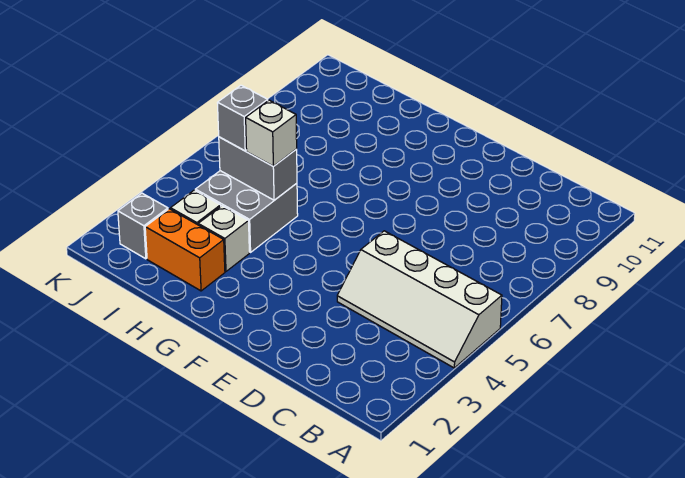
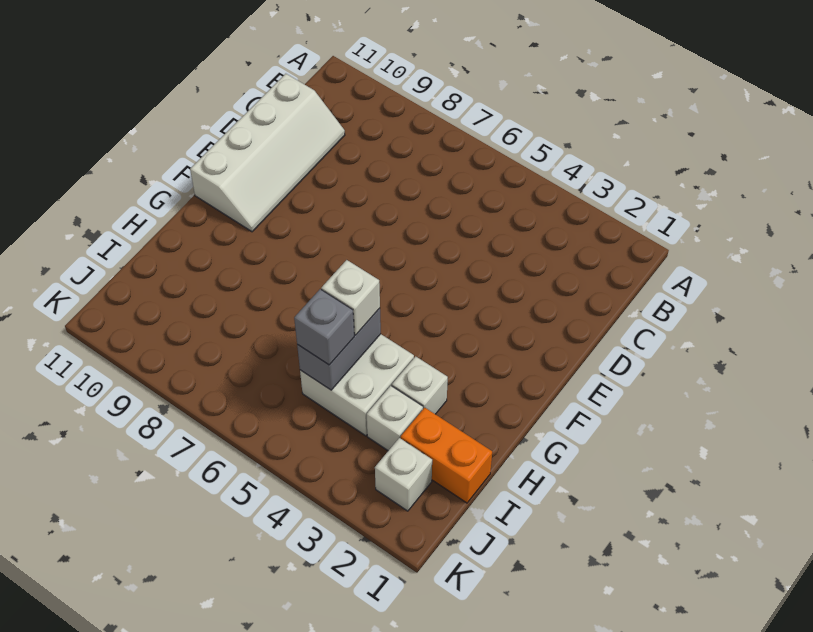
white 2x4 slope [337,231,502,368] -> white 2x4 slope moved to [190,74,345,232]
orange 1x2 brick [145,209,225,291] -> orange 1x2 brick turned to [401,408,492,503]
grey 2x2 brick [195,171,298,252] -> white 2x2 brick [300,334,414,436]
grey 1x1 brick [118,193,168,259] -> white 1x1 brick [375,438,432,511]

